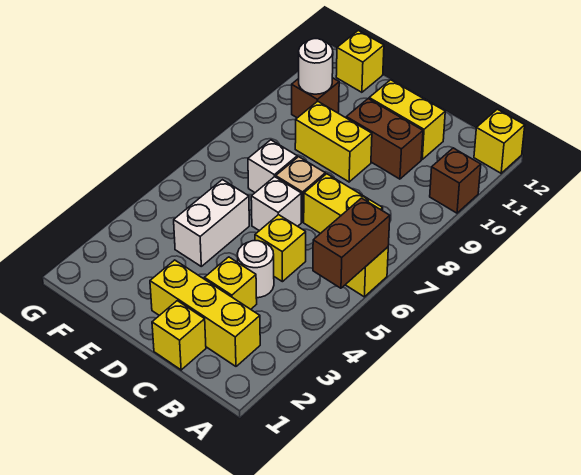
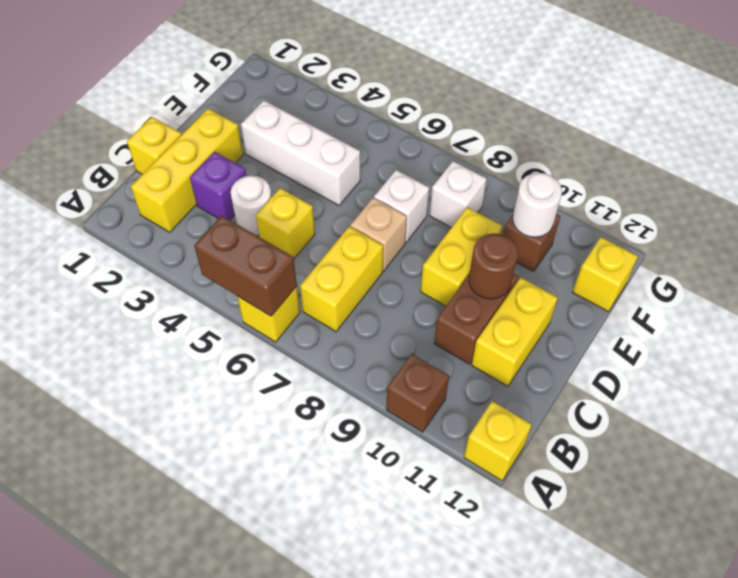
yellow 1x1 brick [204,257,257,309] -> purple 1x1 brick [190,152,247,220]
white 1x1 brick [251,177,301,231] -> white 1x1 brick moved to [430,161,487,228]
none -> brown 1x1 round brick [469,233,518,299]
white 1x2 brick [174,180,249,266] -> white 1x3 brick [241,100,360,205]

